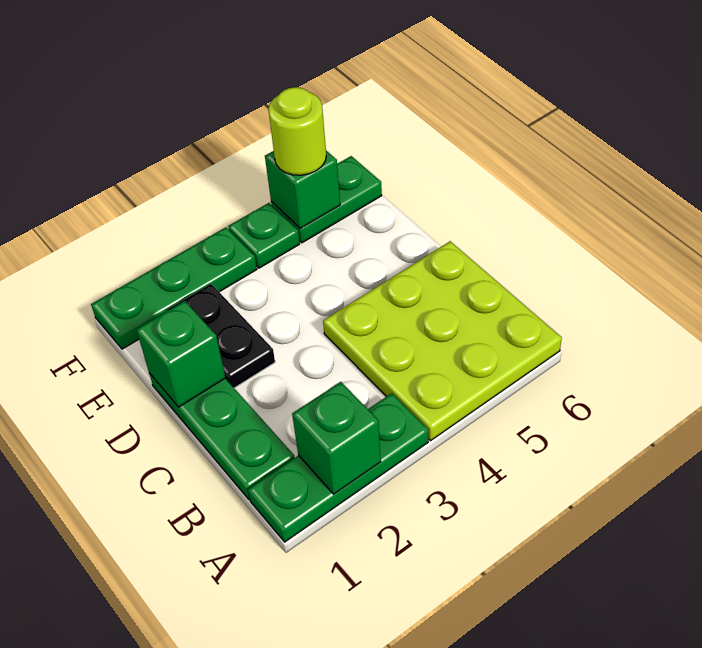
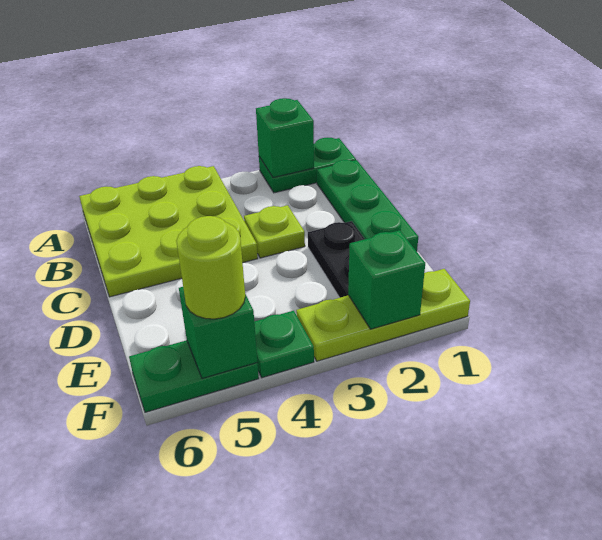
green 1x3 plate [248,393,428,542] -> green 1x2 plate [259,138,356,193]
none -> lime 1x1 plate [244,205,305,258]
green 1x1 brick [136,301,225,407] -> green 1x1 brick moved to [348,230,425,329]
green 1x3 plate [91,227,257,349] -> lime 1x3 plate [296,269,470,361]

